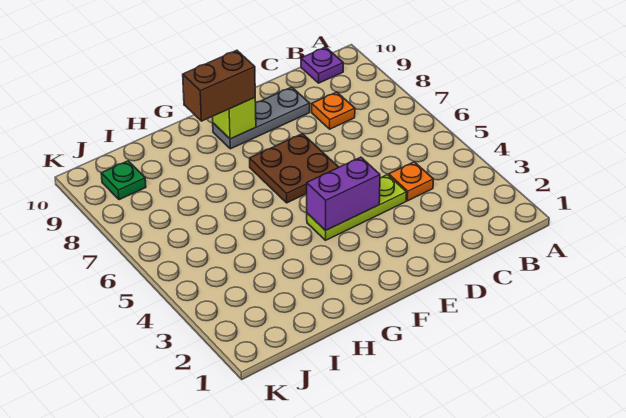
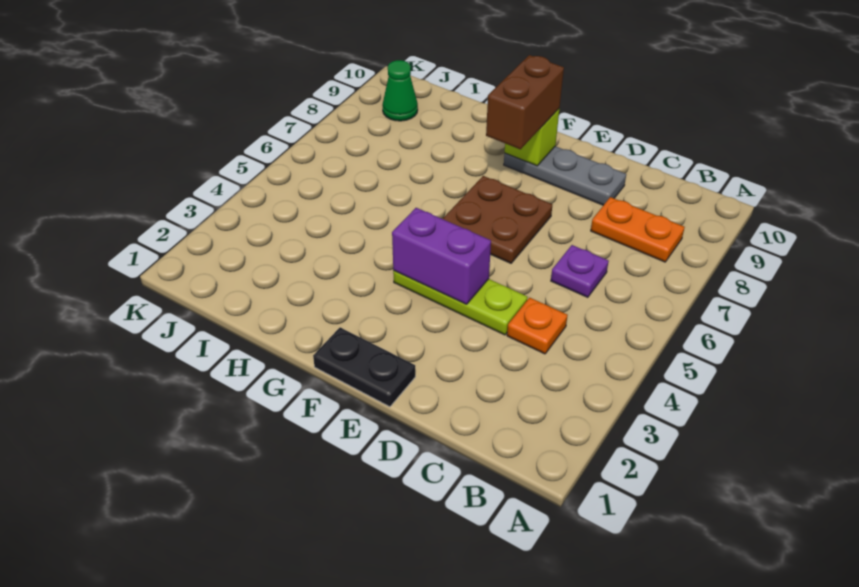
purple 1x1 plate [301,47,343,83] -> purple 1x1 plate moved to [551,245,609,297]
orange 1x1 plate [312,92,355,129] -> orange 1x2 plate [591,197,685,262]
none -> black 1x2 plate [313,327,415,407]
brown 1x2 brick [183,50,255,121] -> brown 1x2 brick turned to [486,55,564,149]
green 1x1 plate [101,161,146,200] -> green 1x1 cone [382,60,418,121]

